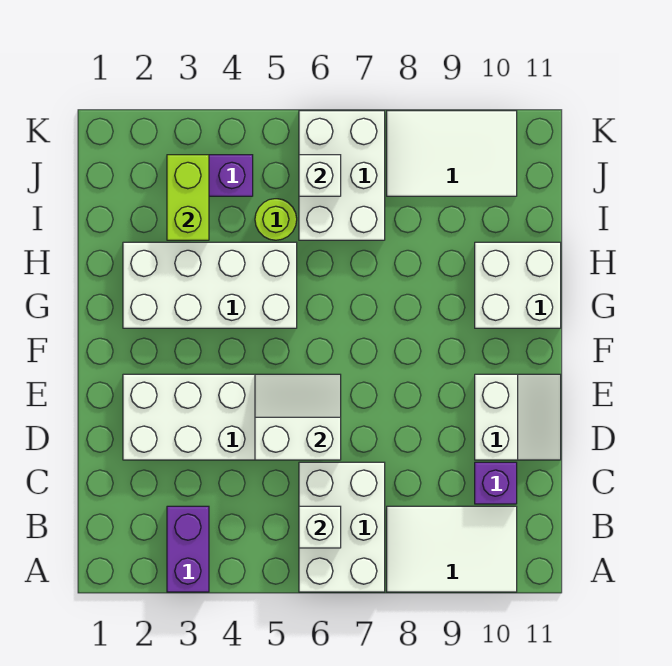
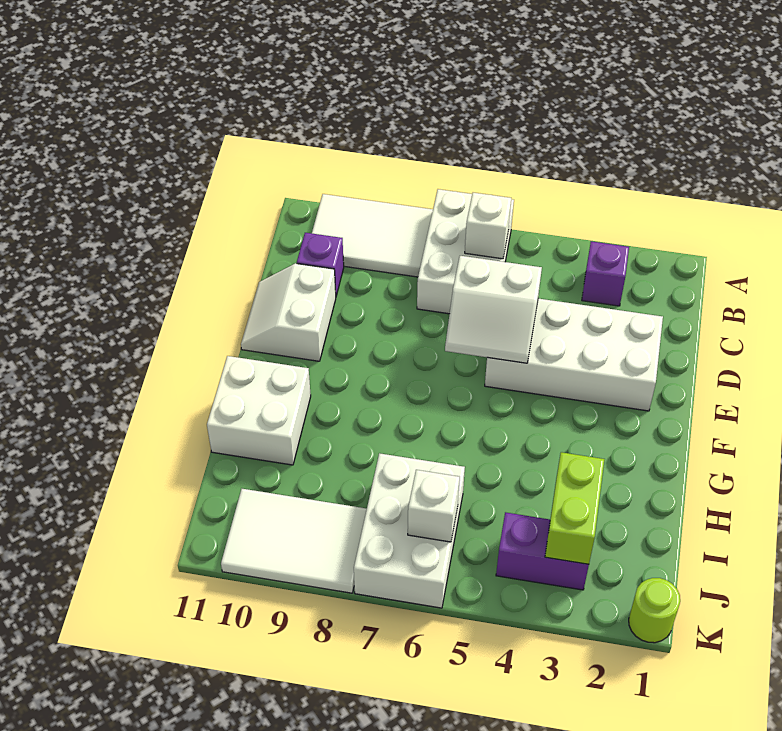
purple 1x2 brick [167,506,209,592] -> purple 1x1 brick [582,241,629,306]
white 2x4 brick [123,242,297,328] -> none
lime 1x1 round brick [255,199,297,240] -> lime 1x1 round brick moved to [629,578,680,643]

